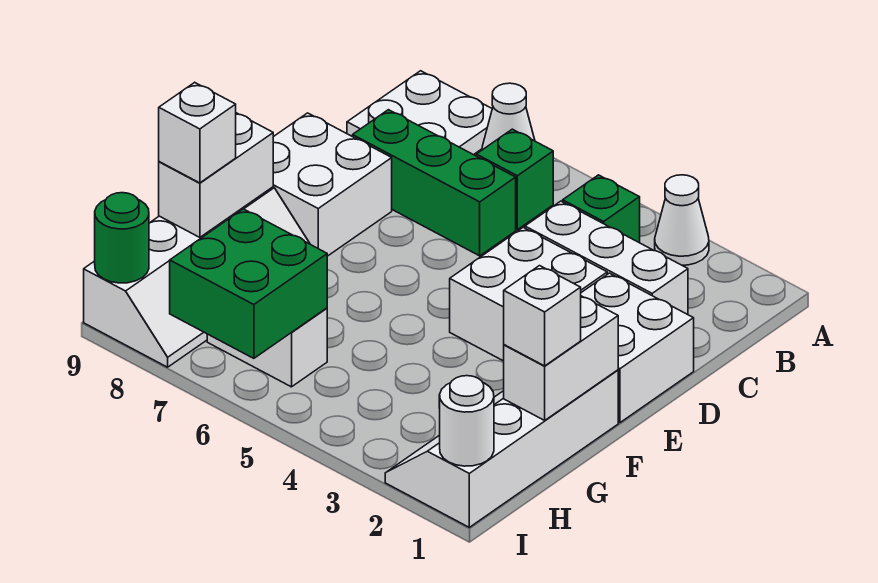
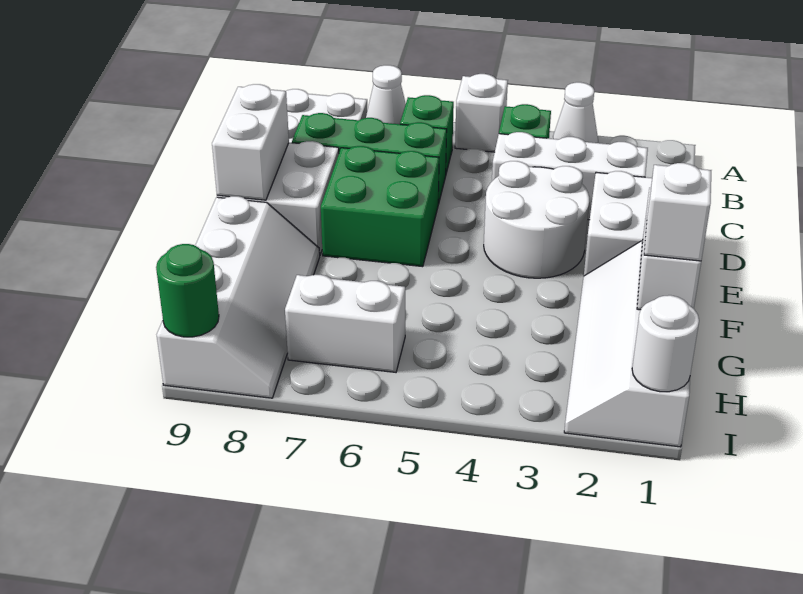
white 2x2 brick [450,227,607,361] -> white 2x2 round brick [484,161,589,278]
white 1x2 brick [159,113,273,237] -> white 1x2 brick moved to [212,84,289,200]
white 1x1 brick [159,82,236,183] -> white 1x1 brick moved to [455,74,508,152]
green 2x2 brick [170,209,327,358] -> green 2x2 brick moved to [321,146,439,267]

